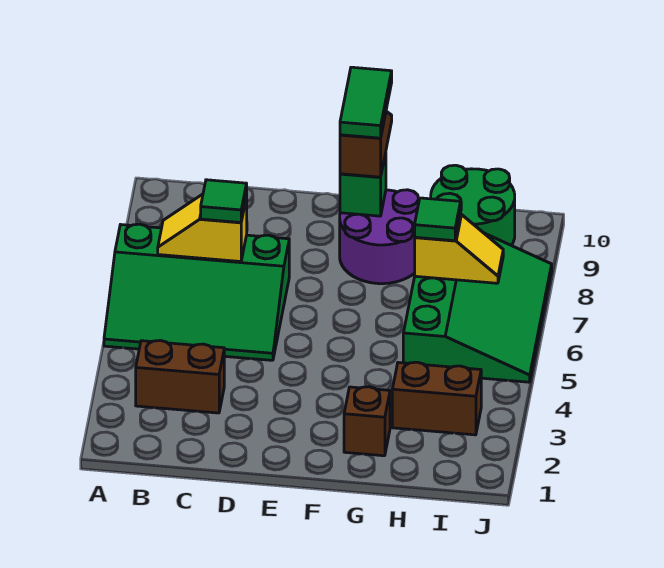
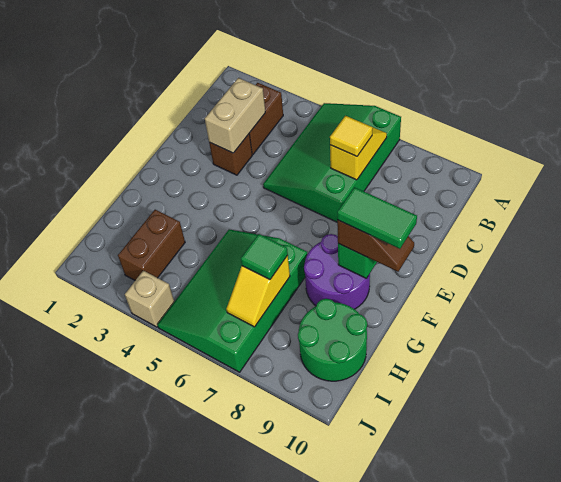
none -> tan 1x2 brick [205,78,265,153]
green 1x1 tile [201,180,247,223] -> yellow 1x1 tile [330,116,373,156]
brown 1x1 brick [344,387,390,456] -> brown 1x1 brick moved to [209,134,252,175]
green 3x4 slope [403,233,552,382] -> green 3x4 slope turned to [157,229,307,372]
none -> tan 1x1 brick [125,271,174,327]

